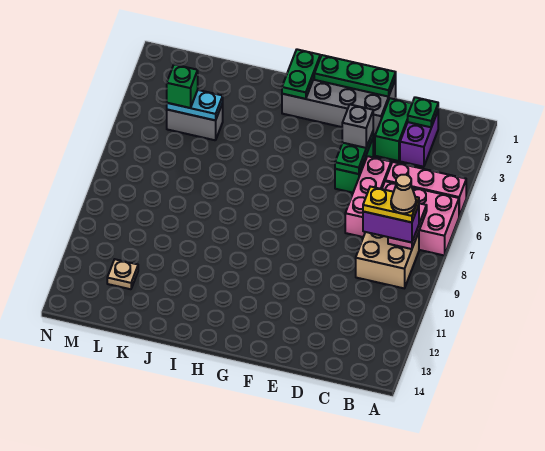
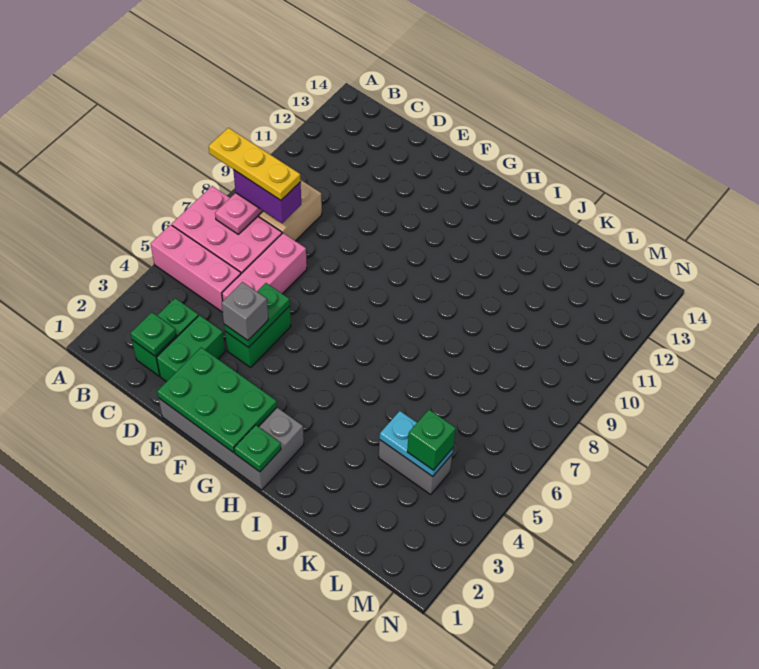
yellow 1x2 plate [363,187,419,222] -> yellow 1x3 plate [209,128,301,200]
tan 1x1 cone [391,175,416,213] -> none
purple 1x2 brick [400,112,438,167] -> green 1x2 brick [132,298,198,376]
green 1x3 plate [314,55,396,97] -> green 2x3 plate [157,347,277,453]
green 1x2 plate [282,49,320,99] -> green 1x1 plate [234,425,281,472]
tan 1x1 plate [107,259,138,289] -> none

